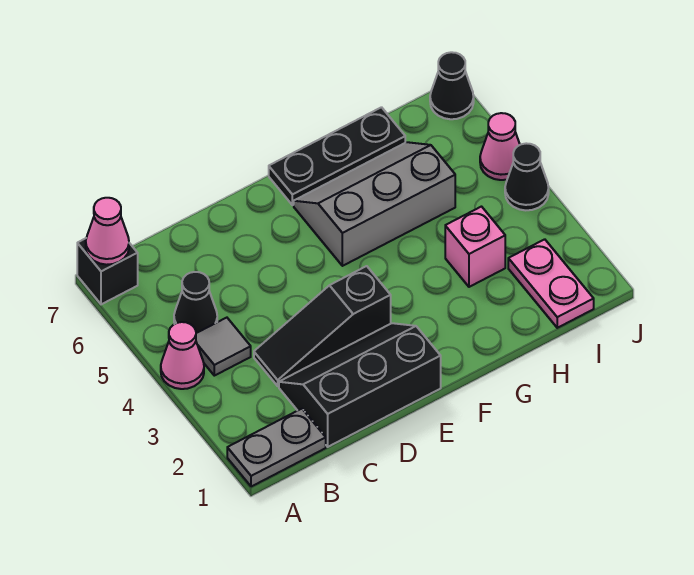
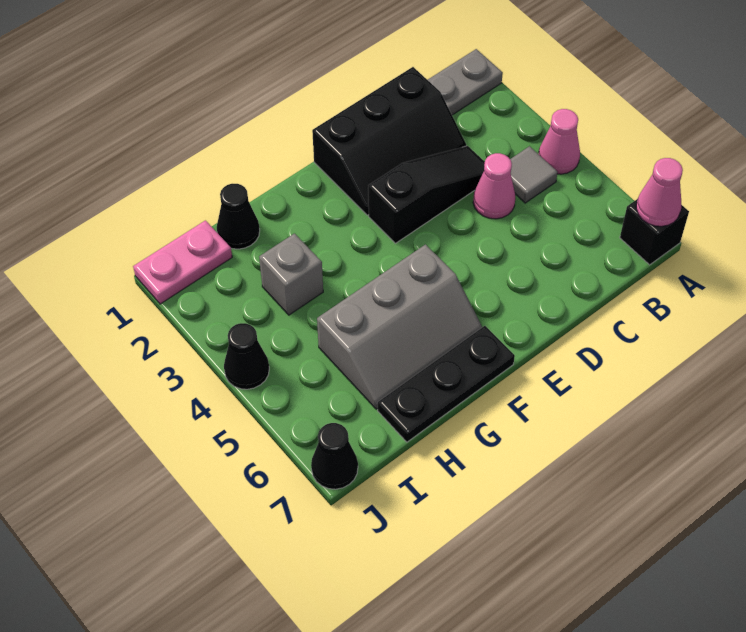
black 1x1 cone [174,272,217,333] -> black 1x1 cone moved to [217,184,260,249]
pink 1x1 brick [445,207,505,287] -> grey 1x1 brick [259,234,323,315]
pink 1x2 plate [508,239,594,328] -> pink 1x2 plate turned to [133,221,232,304]
pink 1x1 cone [480,113,520,180] -> pink 1x1 cone moved to [473,153,515,219]

